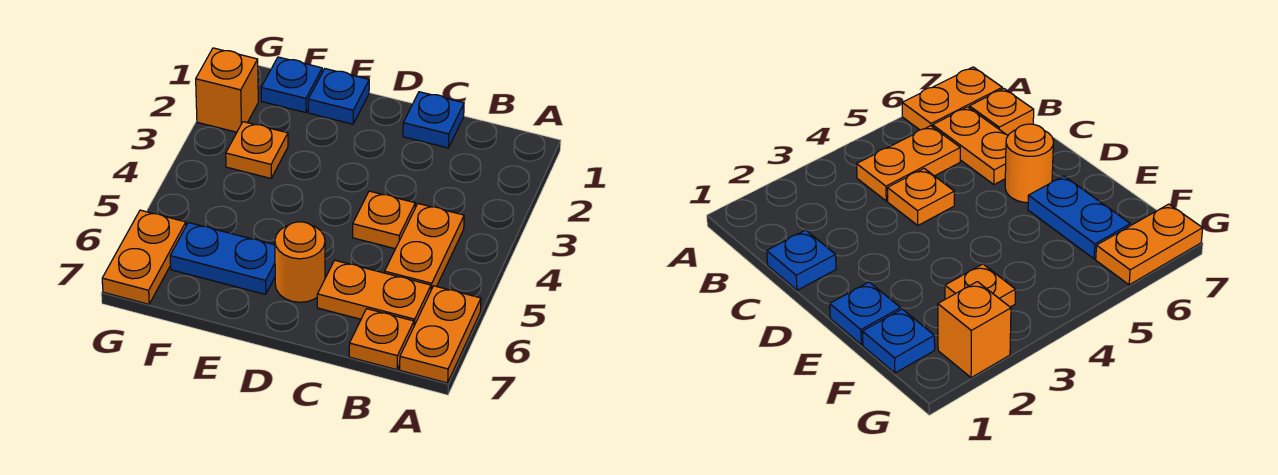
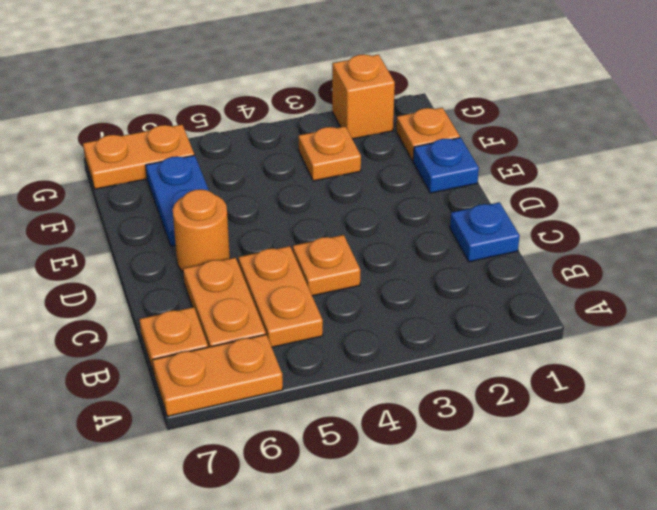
orange 1x2 plate [385,204,464,290] -> orange 1x2 plate turned to [238,246,323,347]
blue 1x1 plate [261,57,322,113] -> orange 1x1 plate [396,108,460,161]

